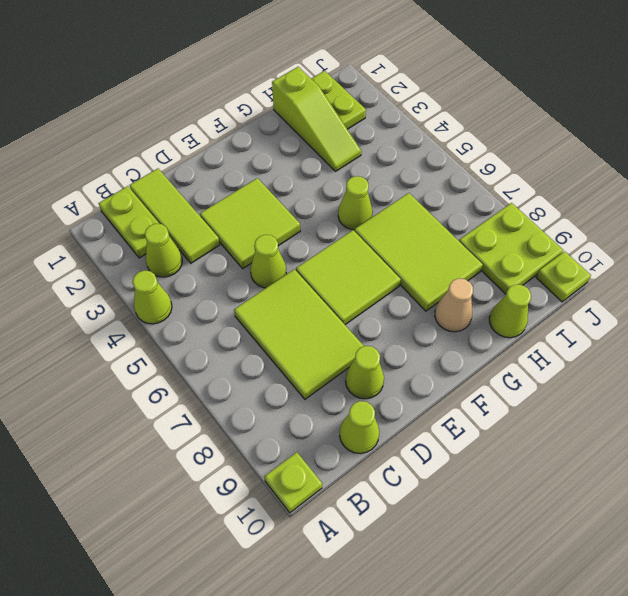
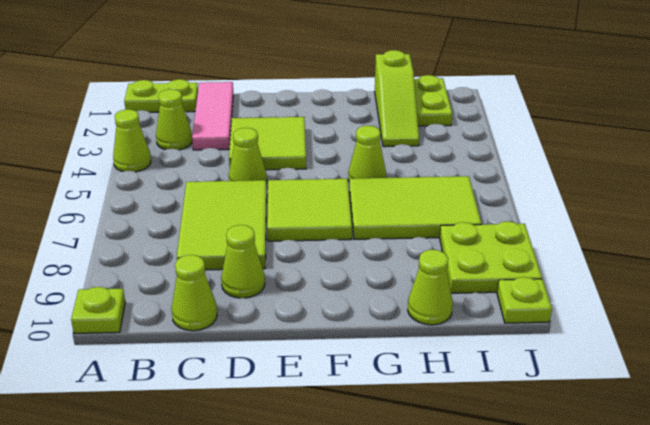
lime 1x2 plate [99,186,159,258] -> lime 1x2 plate turned to [124,79,198,112]
lime 1x3 tile [130,169,220,263] -> pink 1x3 tile [192,82,233,150]
lime 2x3 tile [354,193,483,311] -> lime 2x3 tile turned to [349,176,482,239]
tan 1x1 cone [435,278,473,332] -> none

